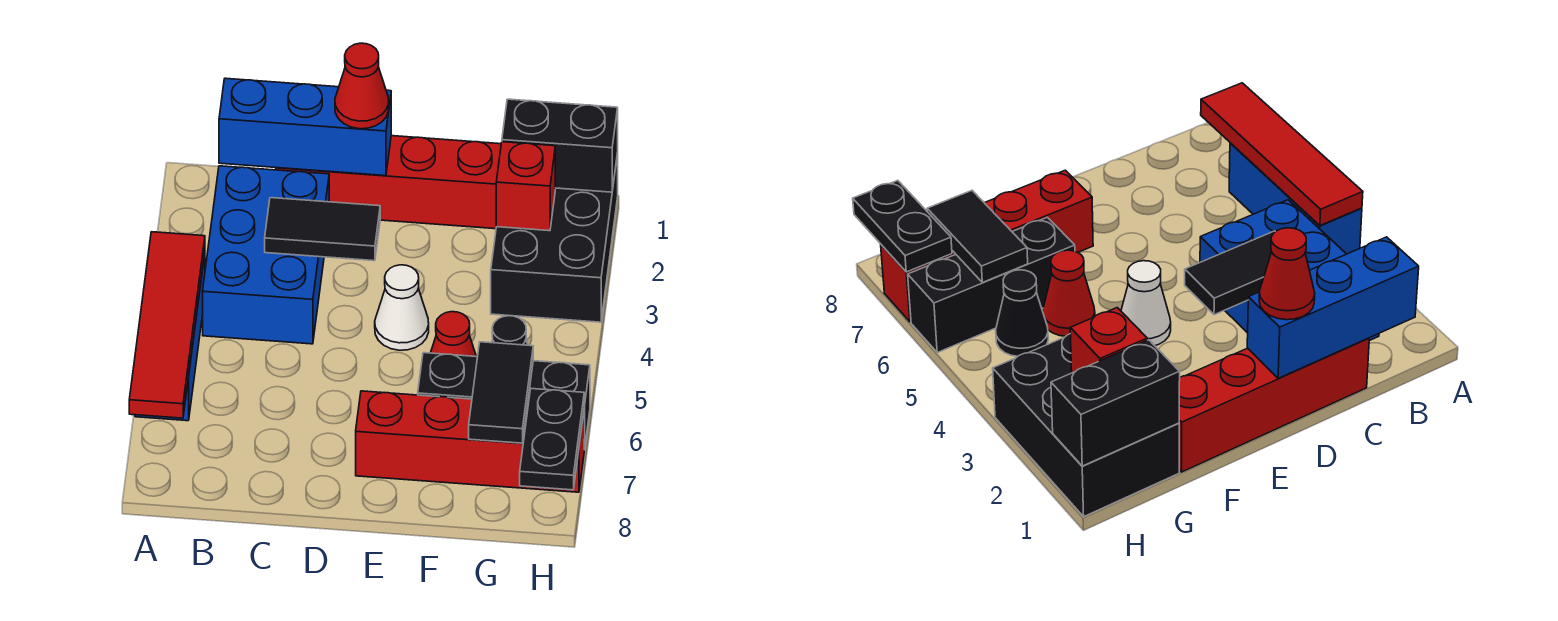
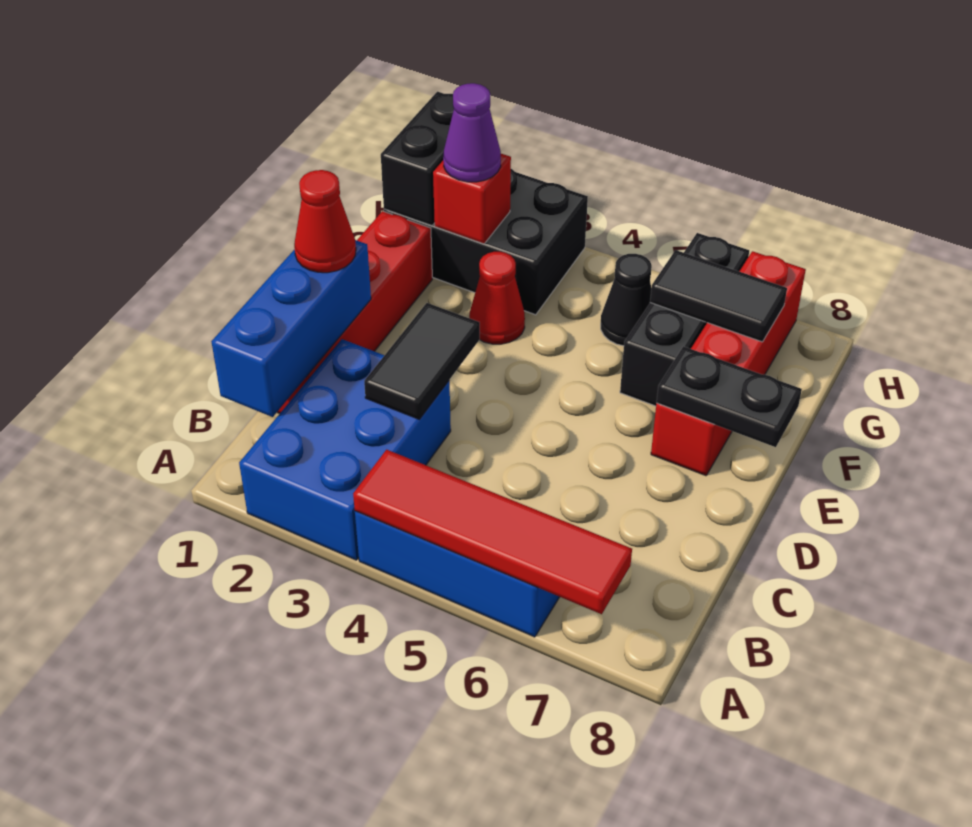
blue 2x3 brick [203,166,329,344] -> blue 2x3 brick turned to [239,339,451,560]
white 1x1 cone [375,265,429,350] -> none
red 1x1 cone [431,312,476,356] -> red 1x1 cone moved to [469,252,525,344]
none -> purple 1x1 cone [443,83,501,182]
black 1x2 plate [520,389,584,490] -> black 1x2 plate moved to [657,346,802,447]

